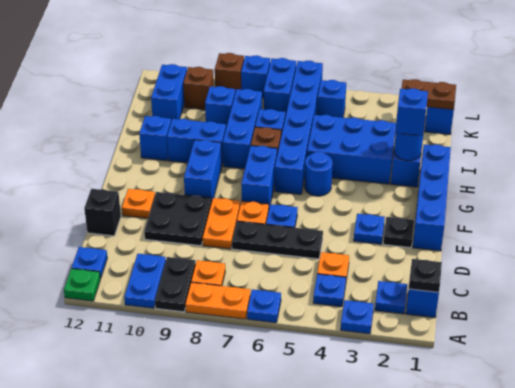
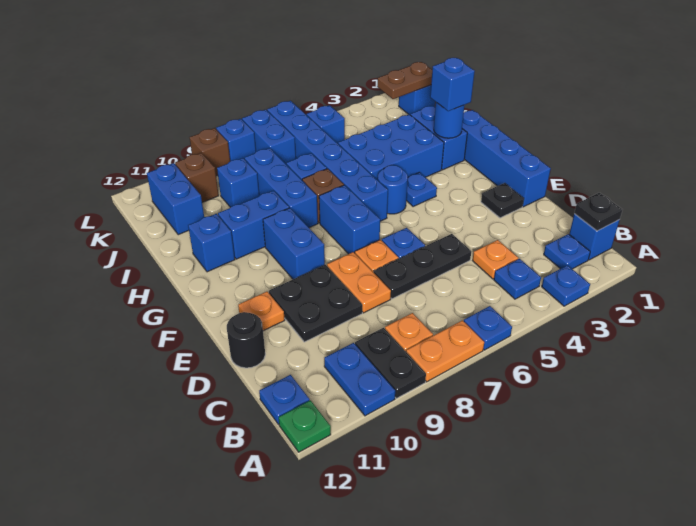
black 1x1 brick [84,189,121,236] -> black 1x1 round brick [227,312,265,368]
blue 1x1 plate [354,214,385,244] -> blue 1x1 plate moved to [406,172,437,207]

